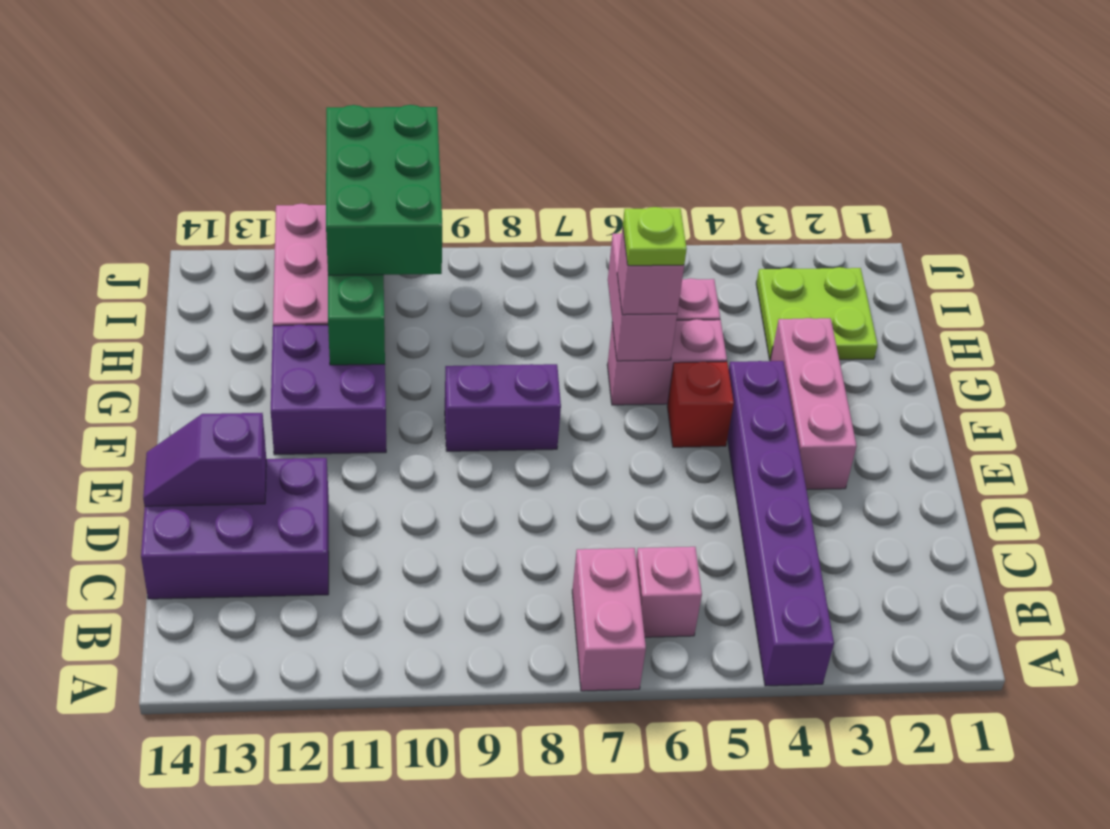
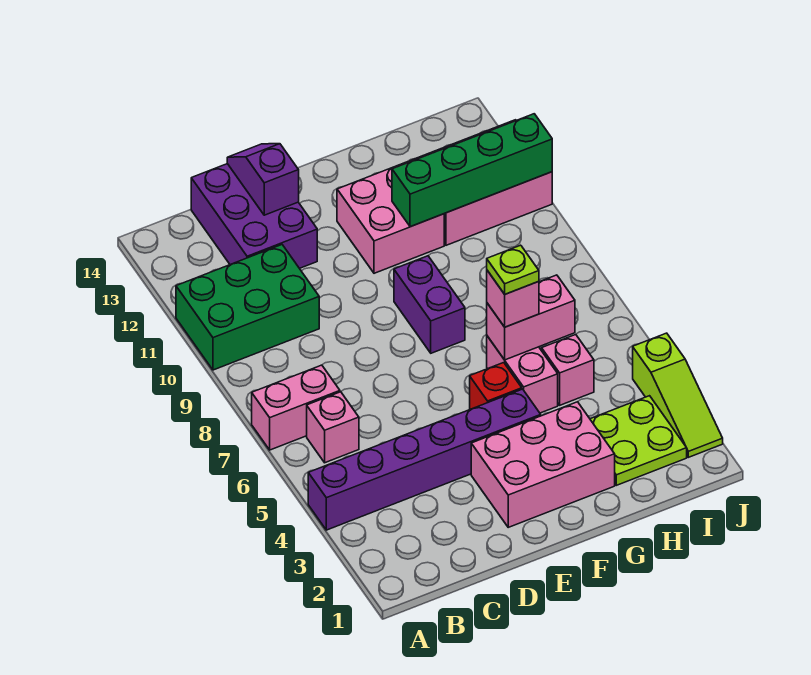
pink 1x3 brick [770,318,857,490] -> pink 2x3 brick [471,402,615,527]
purple 2x2 brick [271,325,386,455] -> pink 2x2 brick [337,162,444,273]
green 2x3 brick [326,105,442,275] -> green 2x3 brick moved to [176,245,319,370]
none -> lime 1x3 slope [633,333,723,457]

